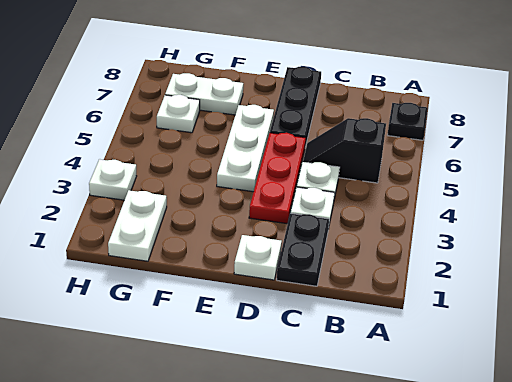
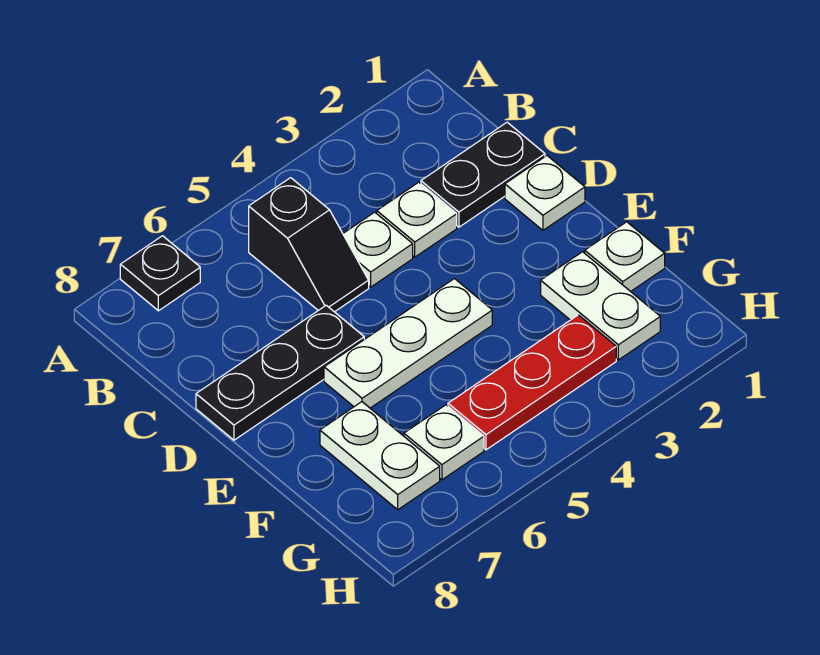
red 1x3 plate [249,133,306,224] -> red 1x3 plate moved to [448,315,616,450]
white 1x2 plate [108,190,167,261] -> white 1x2 plate turned to [541,252,660,360]
white 1x1 plate [89,159,137,200] -> white 1x1 plate moved to [585,222,665,291]

